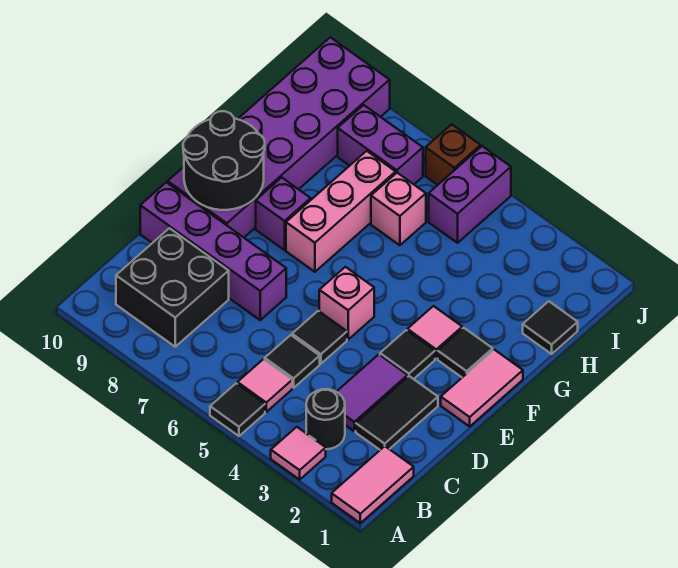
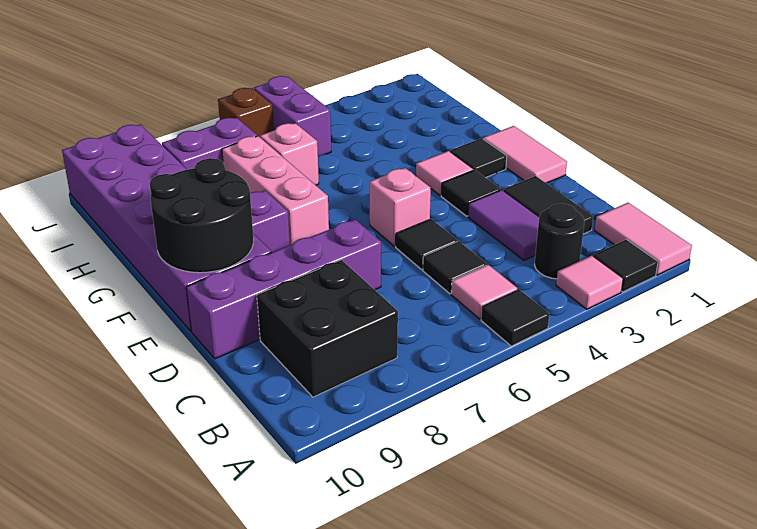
black 1x1 tile [523,301,578,354] -> black 1x1 tile moved to [593,240,658,292]

